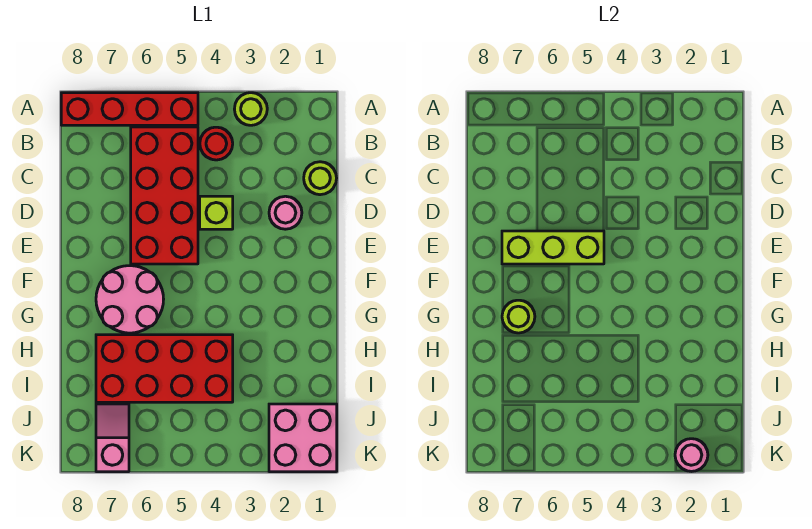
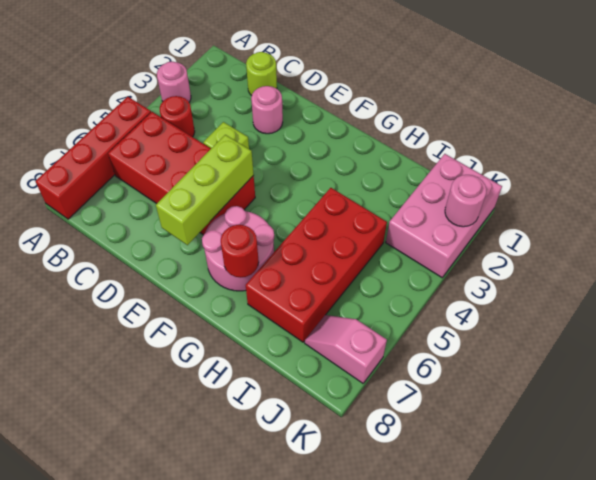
lime 1x1 round brick [234,93,267,125] -> pink 1x1 round brick [157,62,191,102]
lime 1x1 round brick [502,300,535,333] -> red 1x1 round brick [221,225,259,278]
pink 2x2 brick [269,404,337,472] -> pink 2x3 brick [386,154,502,278]

